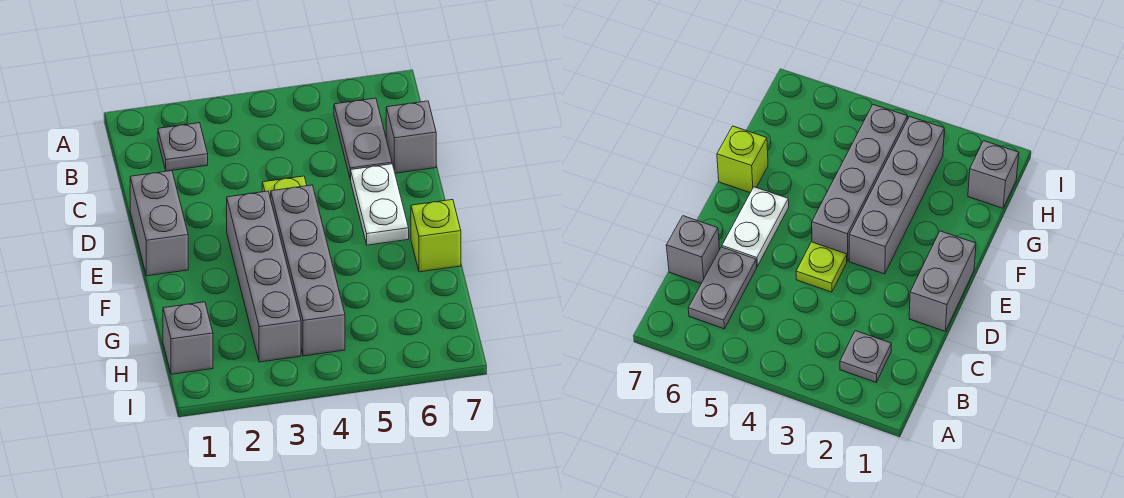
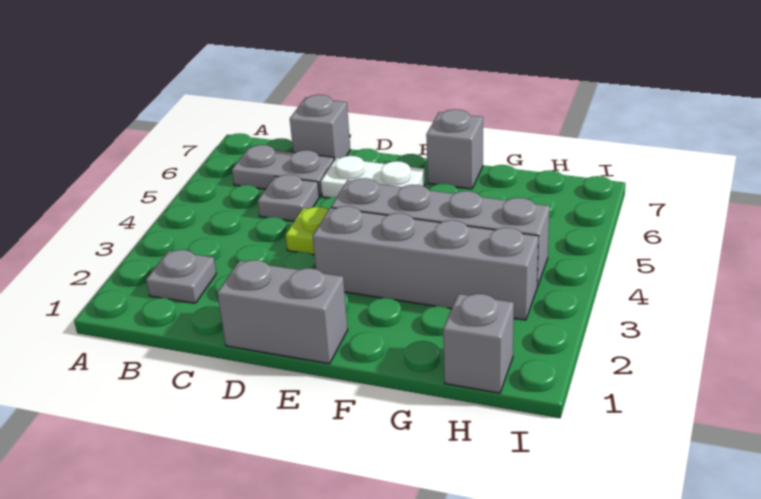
none -> grey 1x1 plate [258,174,319,221]
lime 1x1 brick [411,199,461,272] -> grey 1x1 brick [426,109,483,189]

